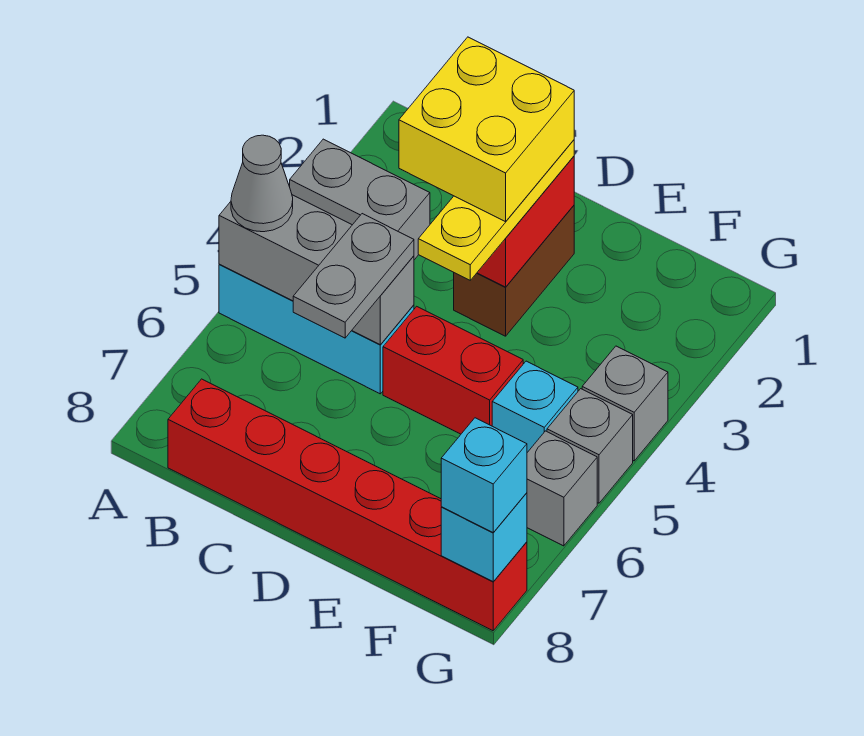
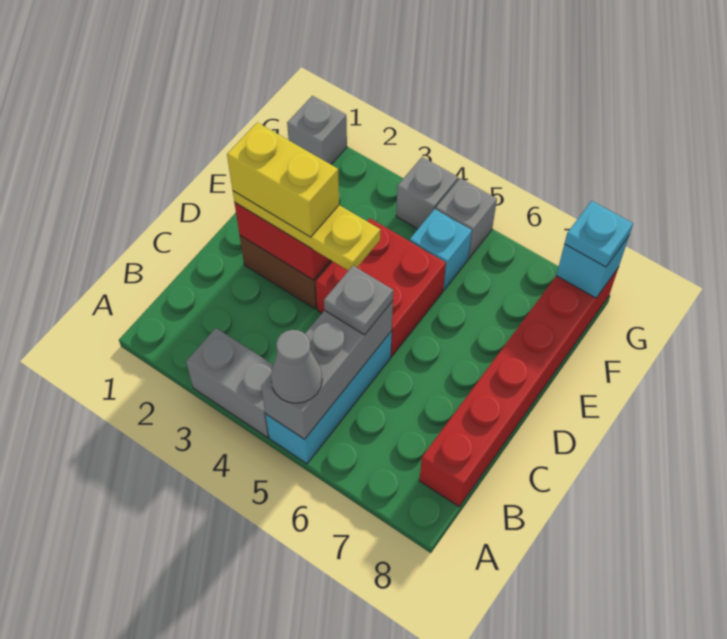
grey 1x2 brick [290,139,430,260] -> grey 1x2 brick turned to [186,328,273,437]
yellow 2x2 brick [399,37,574,222] -> yellow 1x2 brick [227,122,339,237]
grey 1x2 plate [293,214,414,338] -> grey 1x1 plate [324,266,393,335]
red 1x2 brick [383,306,523,434] -> red 2x2 brick [316,218,446,356]
grey 1x1 brick [527,431,597,546] -> grey 1x1 brick moved to [287,96,347,165]
cyan 1x1 brick [441,418,527,533] -> cyan 1x1 plate [564,201,633,267]

